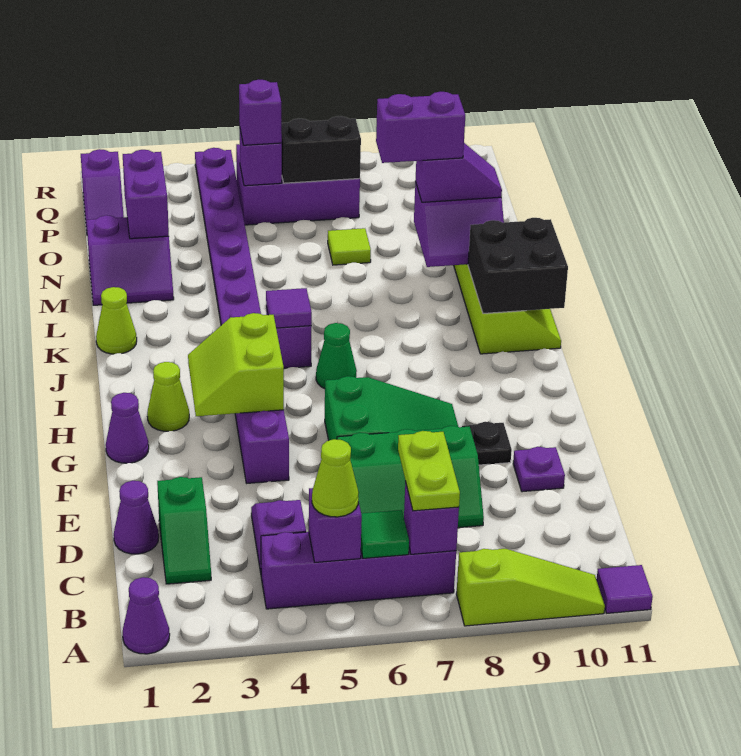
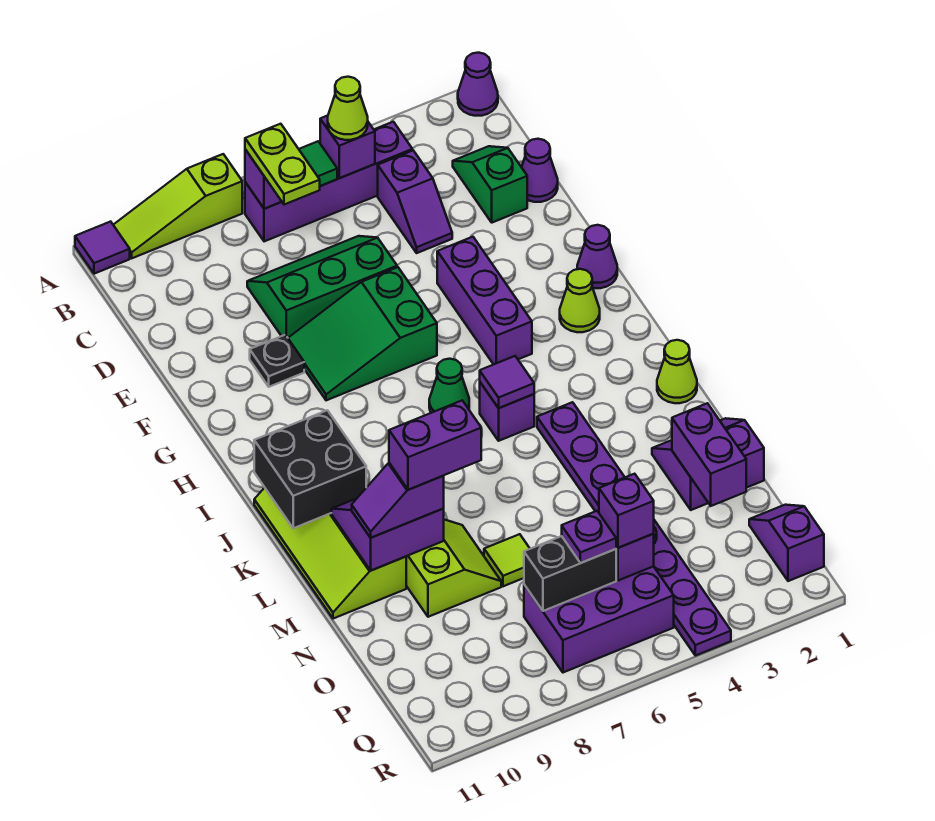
purple 1x1 plate [513,447,565,492] -> purple 1x1 plate moved to [562,511,616,563]
lime 2x2 slope [188,313,284,416] -> lime 2x2 slope moved to [406,519,501,617]

